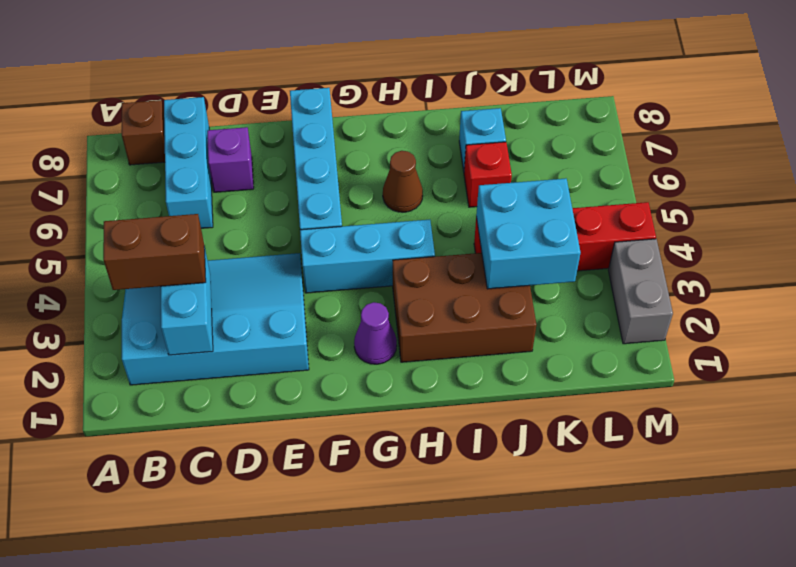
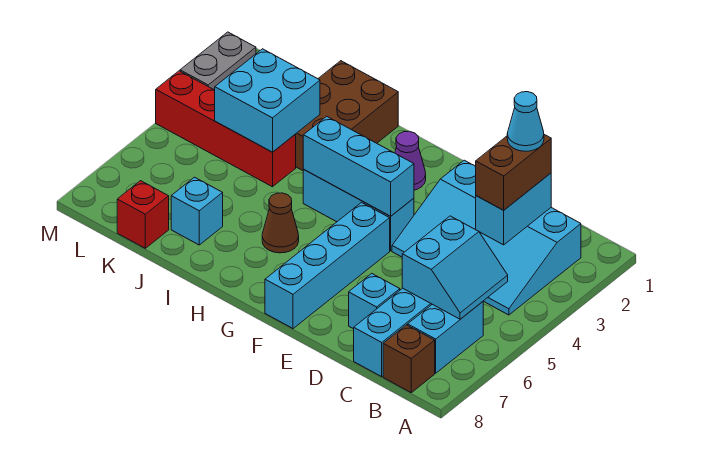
brown 1x2 brick [103,214,206,290] -> brown 1x2 brick turned to [475,135,551,210]
none -> cyan 2x2 slope [402,216,508,319]
none -> cyan 1x2 brick [408,302,483,373]
none -> cyan 1x1 cone [507,92,544,151]
purple 1x1 brick [207,127,254,192] -> cyan 1x1 brick [349,274,400,329]
none -> cyan 1x3 brick [303,116,414,216]
brown 2x3 brick [393,253,536,362] -> brown 2x3 brick turned to [296,61,398,171]
red 1x1 brick [464,142,512,207] -> red 1x1 brick moved to [117,181,169,248]

